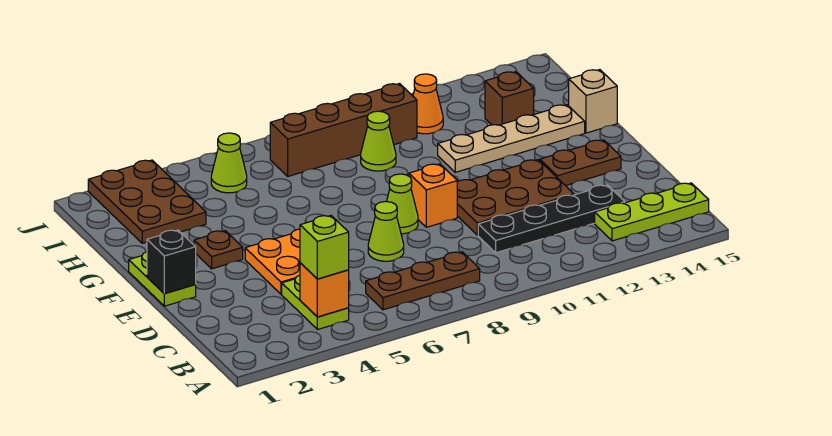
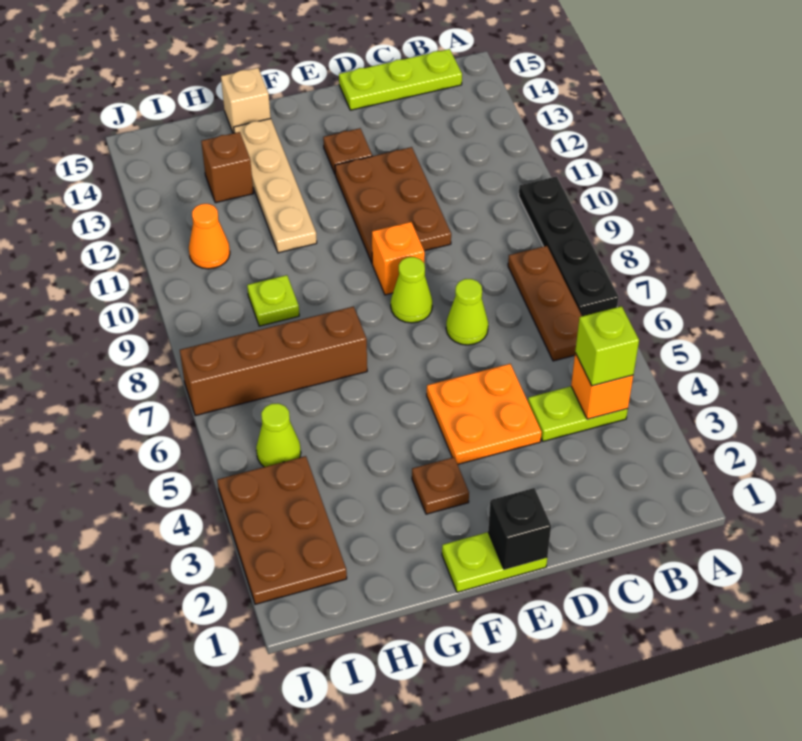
lime 1x3 plate [595,183,709,241] -> lime 1x3 plate turned to [339,49,462,110]
black 1x4 plate [478,185,625,253] -> black 1x4 plate moved to [519,176,619,316]
brown 1x2 plate [540,140,621,186] -> brown 1x1 plate [323,128,372,174]
brown 2x3 plate [88,160,206,243] -> brown 2x3 plate turned to [217,456,347,604]
lime 1x1 cone [361,111,396,171] -> lime 1x1 plate [247,275,299,326]
brown 1x4 brick [270,84,417,176] -> brown 1x4 brick turned to [180,307,367,416]

